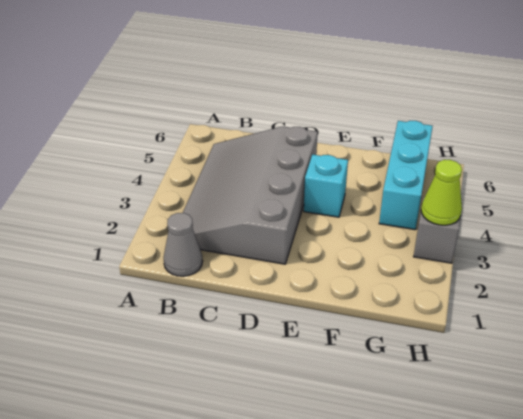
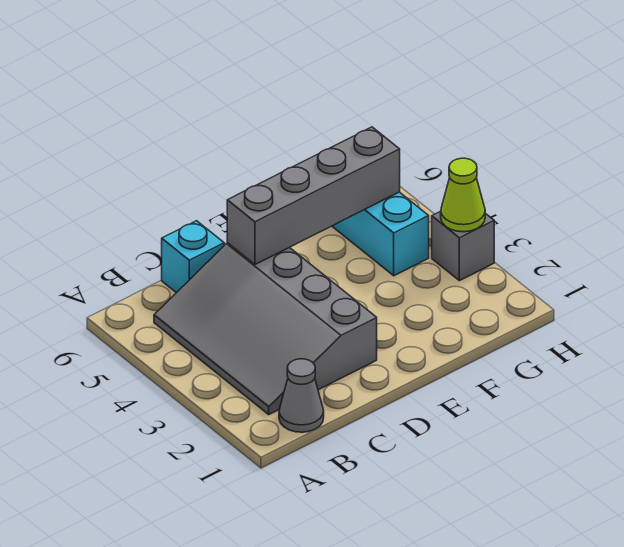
none -> grey 1x4 brick [227,127,400,264]
cyan 1x1 brick [304,154,348,217] -> cyan 1x1 brick moved to [162,221,224,293]

